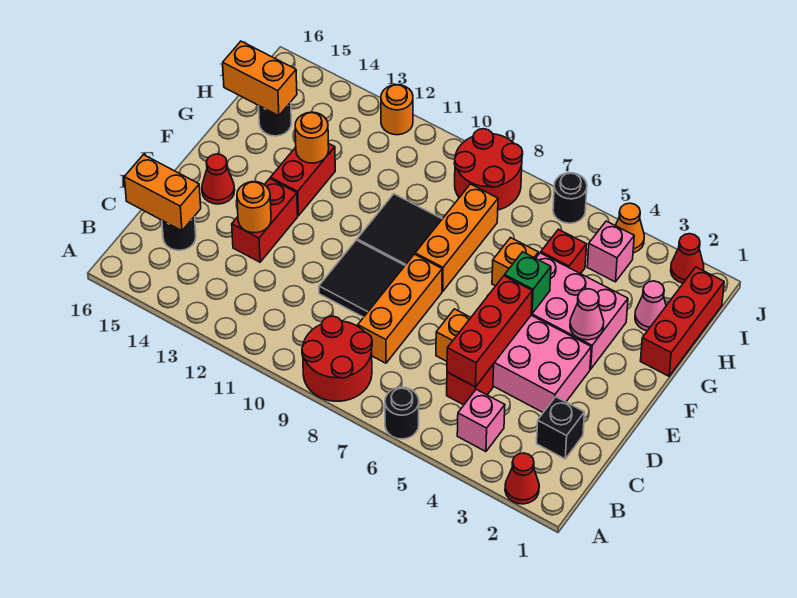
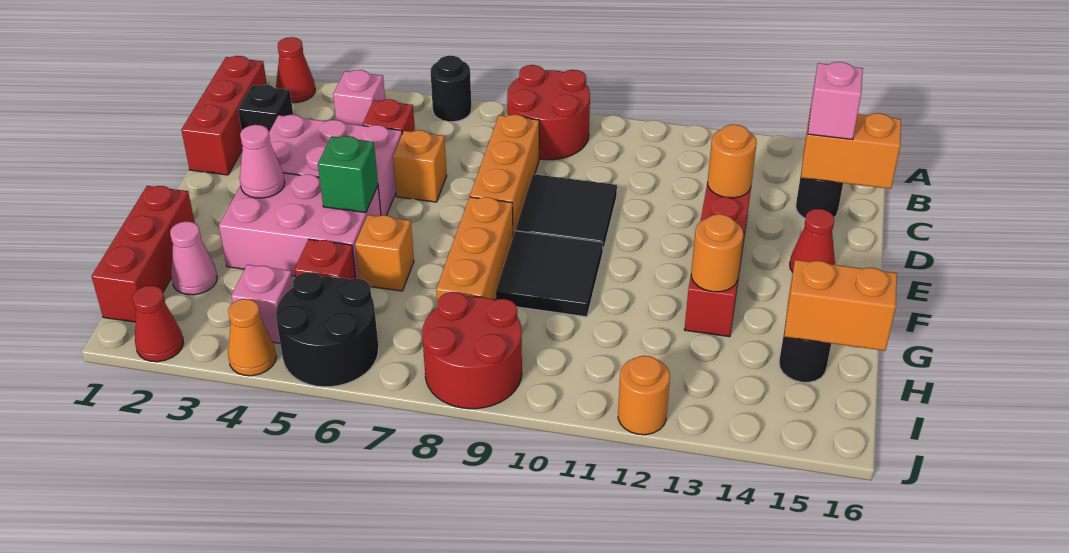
red 1x3 brick [447,276,532,387] -> red 1x3 brick moved to [181,56,267,175]
none -> pink 1x1 brick [808,62,863,140]
black 1x1 round brick [553,173,587,223] -> black 2x2 round brick [276,272,379,387]

